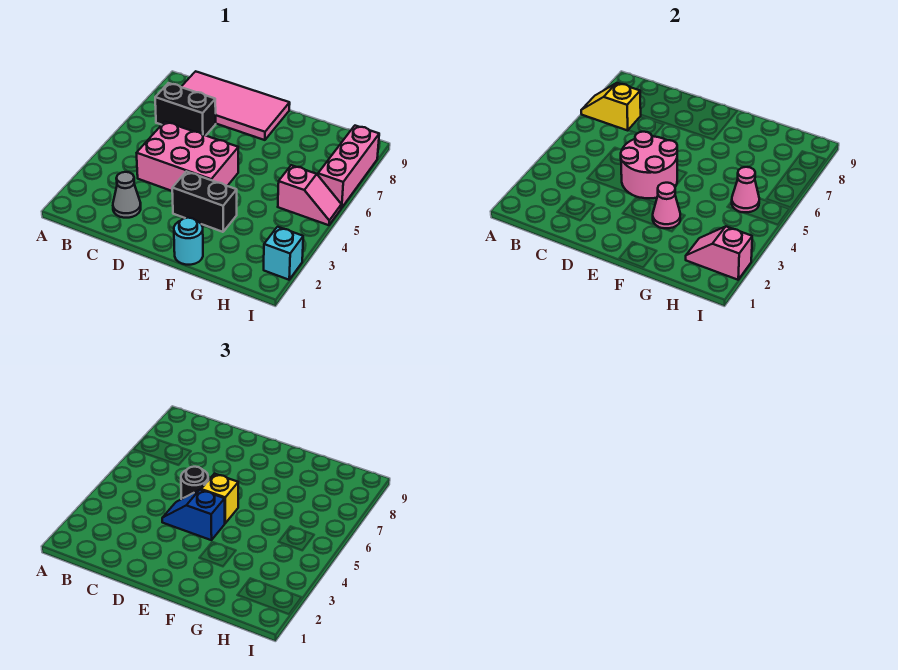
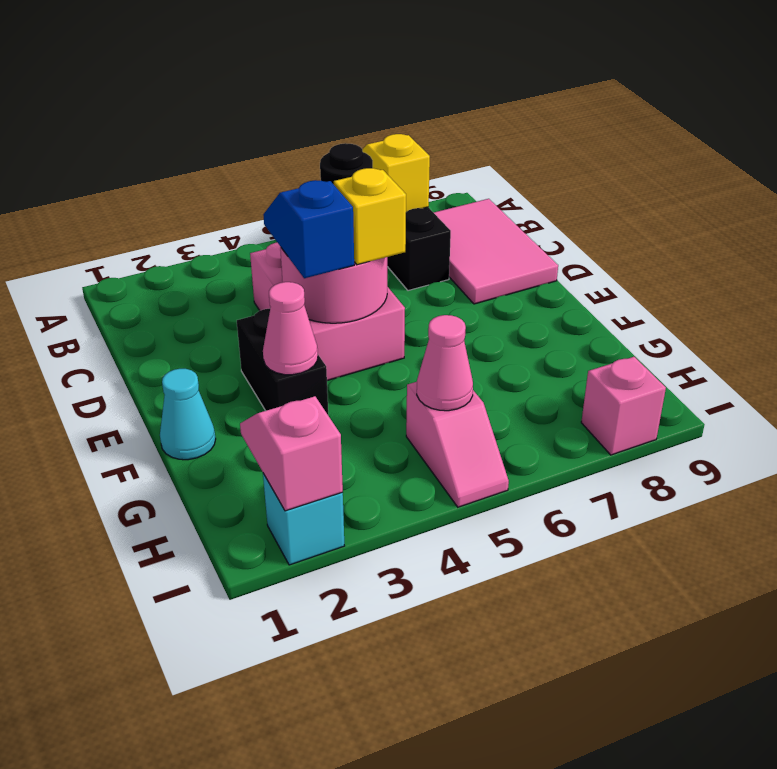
pink 2x4 tile [181,71,290,140] -> pink 2x3 tile [433,199,558,304]
grey 1x1 cone [113,172,141,218] -> none
cyan 1x1 round brick [174,218,203,265] -> cyan 1x1 cone [160,369,216,460]
pink 1x3 brick [318,126,379,208] -> pink 1x1 brick [581,357,666,455]

